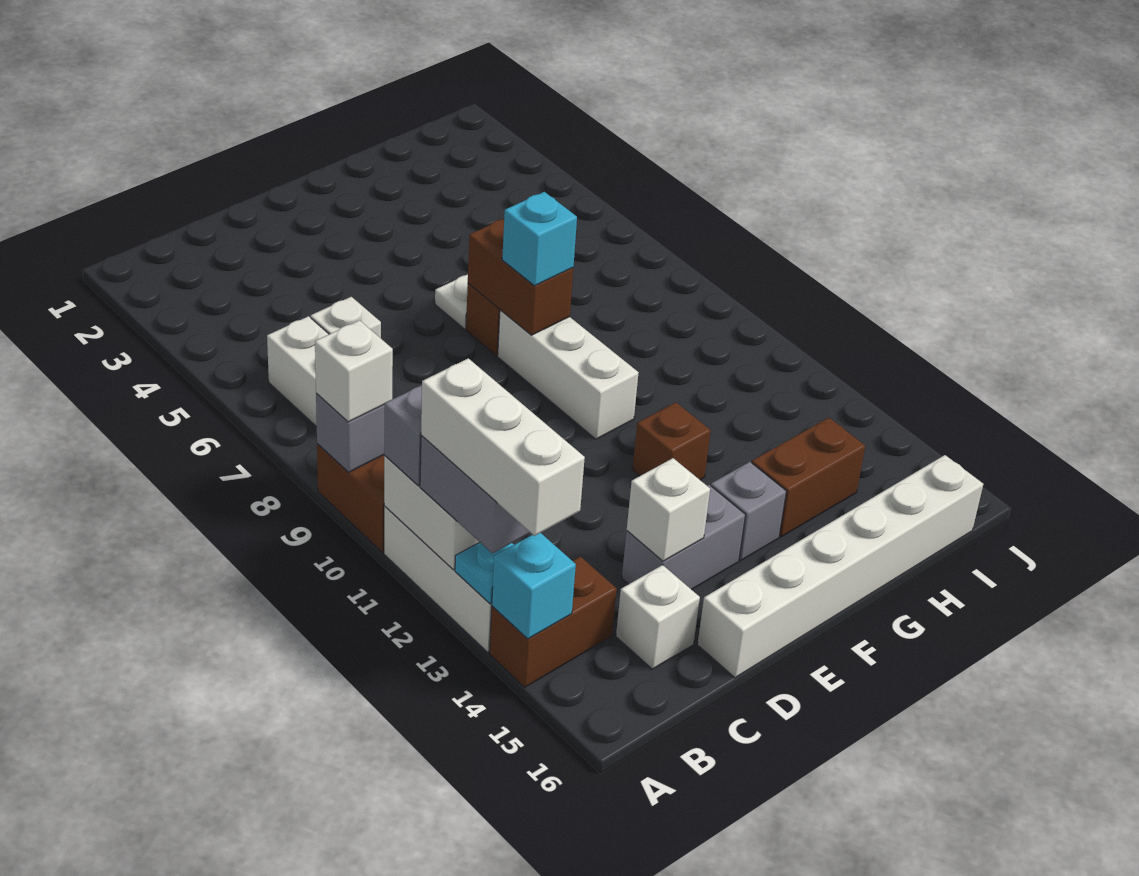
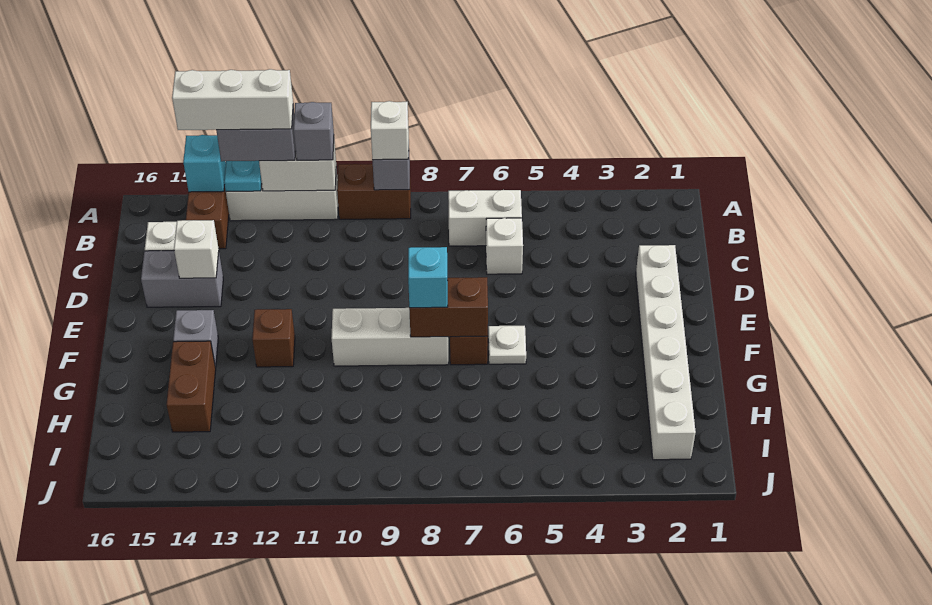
grey 1x2 brick [622,485,745,590] -> grey 1x2 brick turned to [141,251,223,307]
white 1x6 brick [698,455,983,678] -> white 1x6 brick moved to [636,245,696,460]

